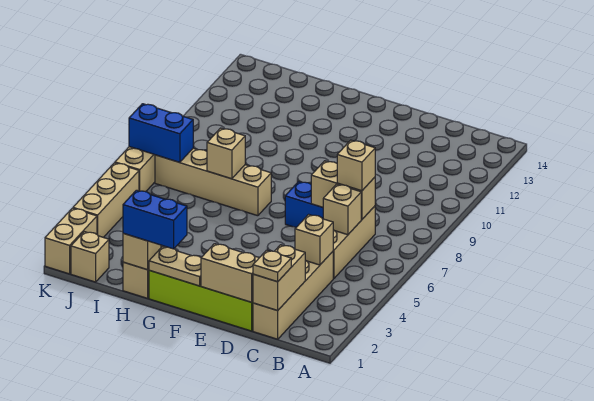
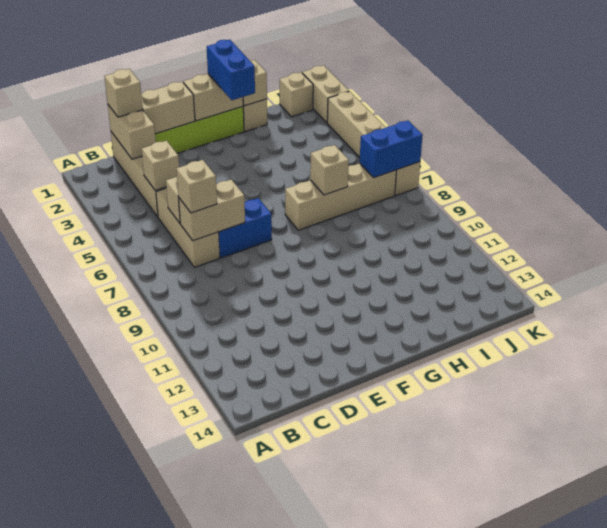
tan 1x1 plate [253,250,291,282] -> tan 1x1 brick [104,69,143,117]
tan 1x2 plate [149,247,201,286] -> tan 1x2 brick [183,74,243,121]
blue 1x2 brick [123,190,187,249] -> blue 1x2 brick turned to [207,40,255,100]

